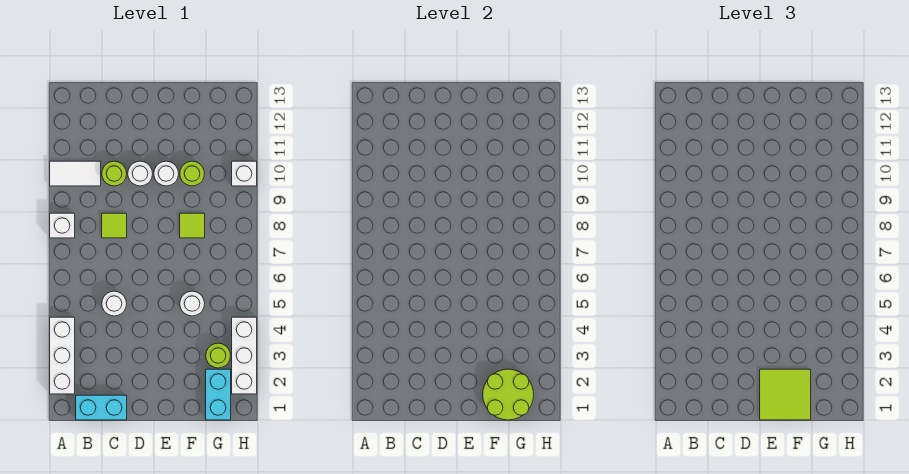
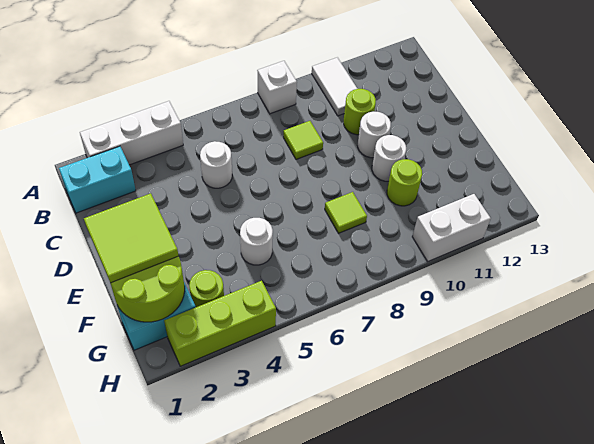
cyan 1x2 brick [76,395,127,420] -> cyan 1x2 brick turned to [59,146,136,213]
white 1x3 brick [232,317,257,394] -> lime 1x3 brick [164,281,276,366]
white 1x1 brick [232,161,257,186] -> white 1x2 brick [412,194,491,261]

